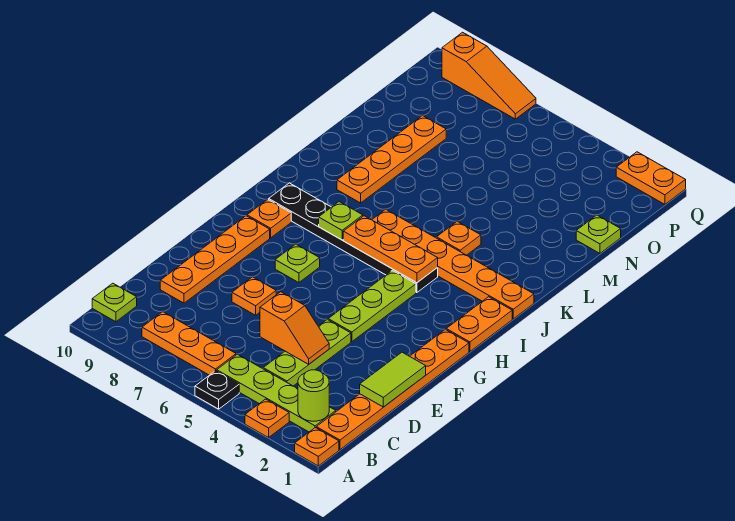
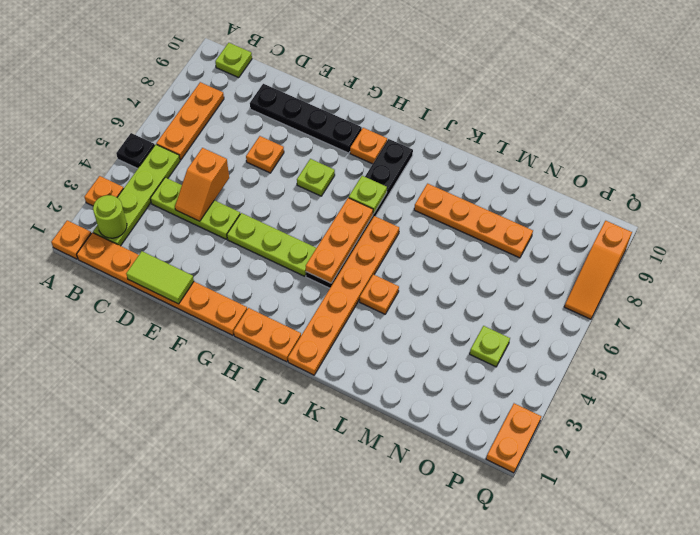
orange 1x4 plate [160,216,270,303] -> black 1x4 plate [250,84,362,153]
lime 1x1 plate [576,215,621,253] -> lime 1x1 plate moved to [470,326,510,367]

